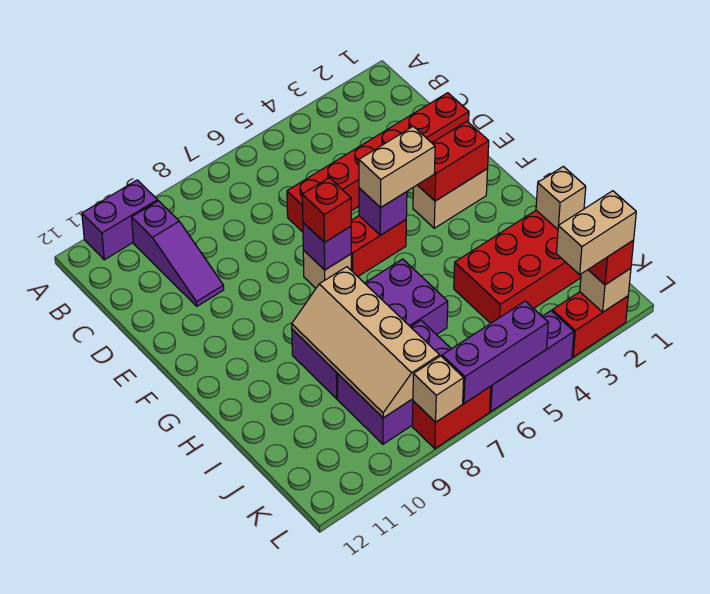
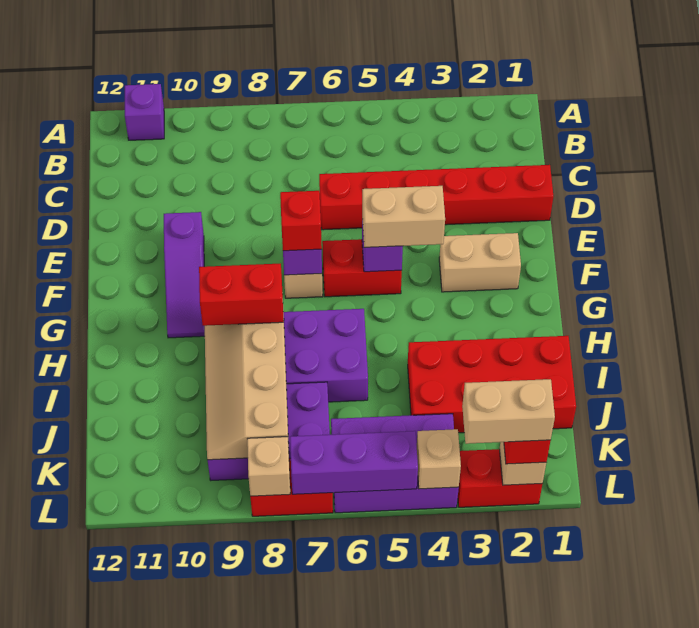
purple 1x2 brick [82,180,158,260] -> purple 1x1 brick [125,84,164,140]
purple 1x3 slope [132,201,224,306] -> purple 1x3 slope moved to [164,212,205,338]
red 1x2 brick [418,121,489,201] -> red 1x2 brick moved to [199,263,284,326]
tan 1x1 brick [536,166,586,229] -> tan 1x1 brick moved to [417,429,461,489]
purple 1x3 brick [490,311,574,411] -> purple 2x3 brick [331,414,459,513]

